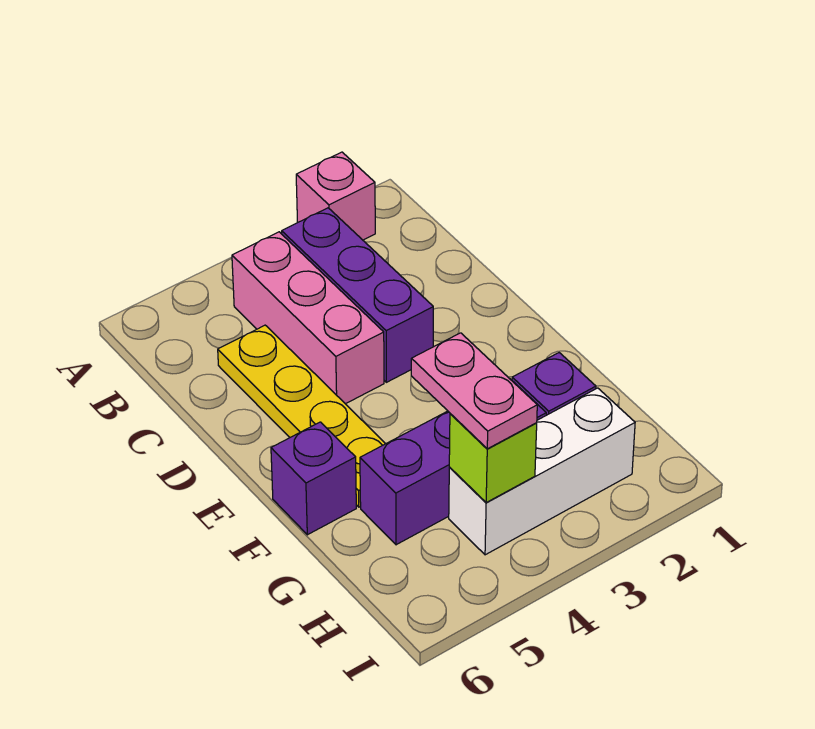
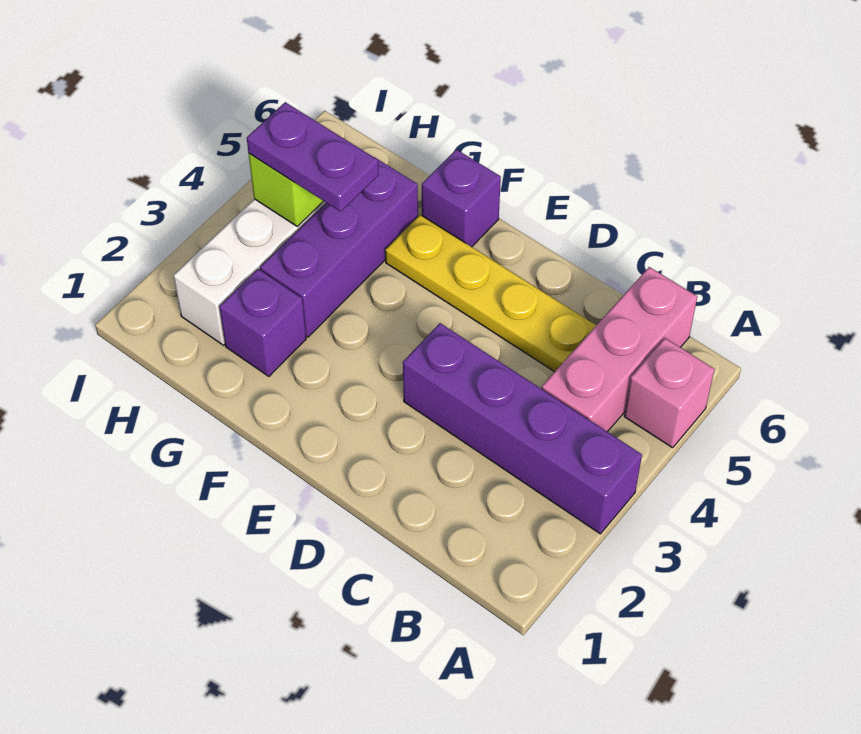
pink 1x1 brick [296,152,375,240] -> pink 1x1 brick moved to [624,338,715,448]
purple 1x3 brick [282,208,433,382] -> purple 1x4 brick [403,323,642,534]
pink 1x3 brick [232,232,384,404] -> pink 1x3 brick turned to [542,267,697,432]
pink 1x2 plate [411,333,537,449] -> purple 1x2 plate [247,102,379,212]

